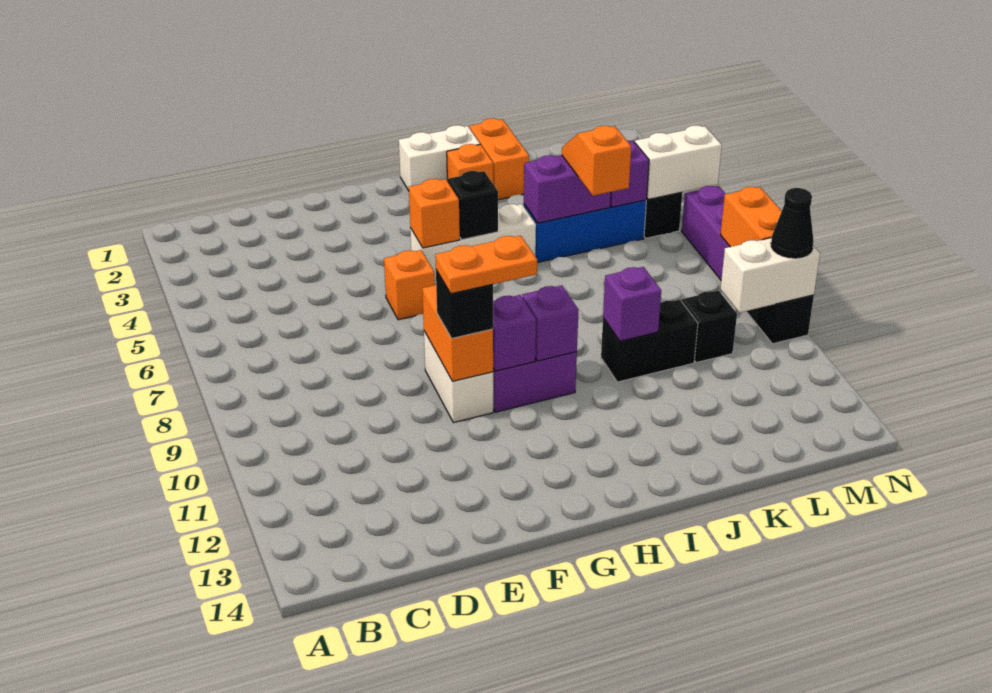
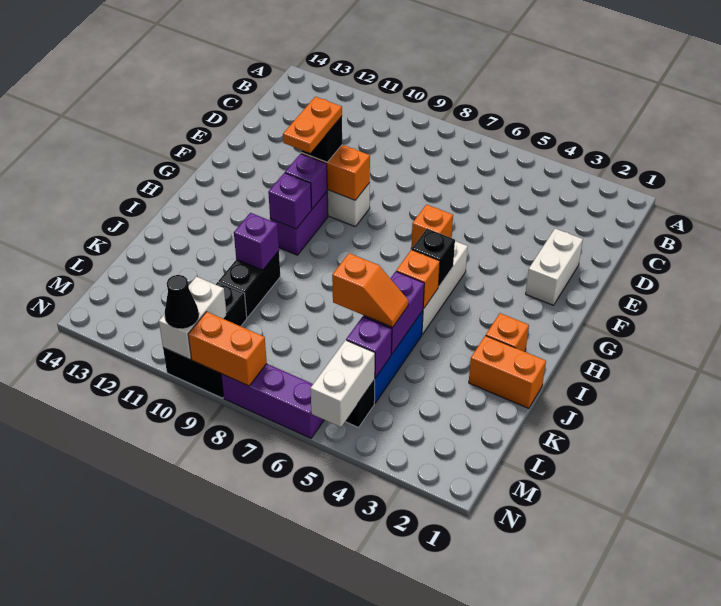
orange 1x1 brick [409,179,460,248] -> orange 1x1 brick moved to [396,250,440,309]
white 1x2 brick [399,125,480,191] -> white 1x2 brick moved to [526,229,583,305]

